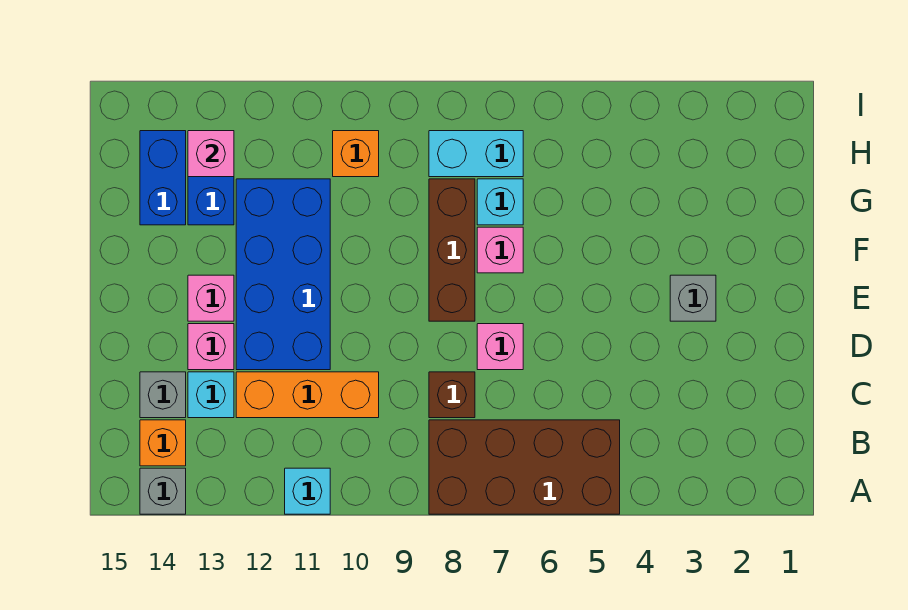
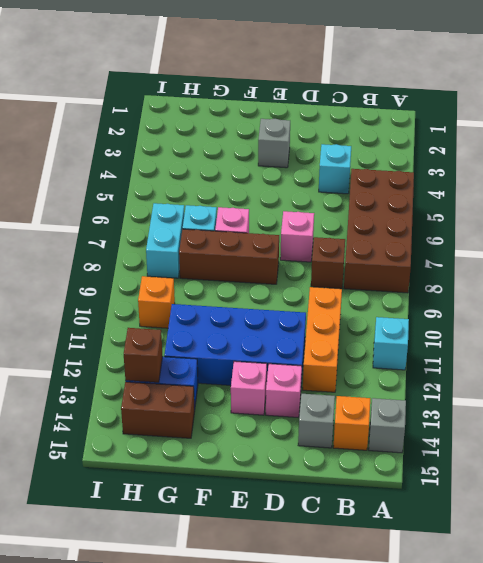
cyan 1x1 brick [188,372,234,418] -> cyan 1x1 brick moved to [319,144,351,194]
blue 1x2 brick [140,131,186,225] -> brown 1x2 brick [121,382,195,438]
pink 1x1 brick [188,131,234,177] -> brown 1x1 brick [124,328,163,382]

